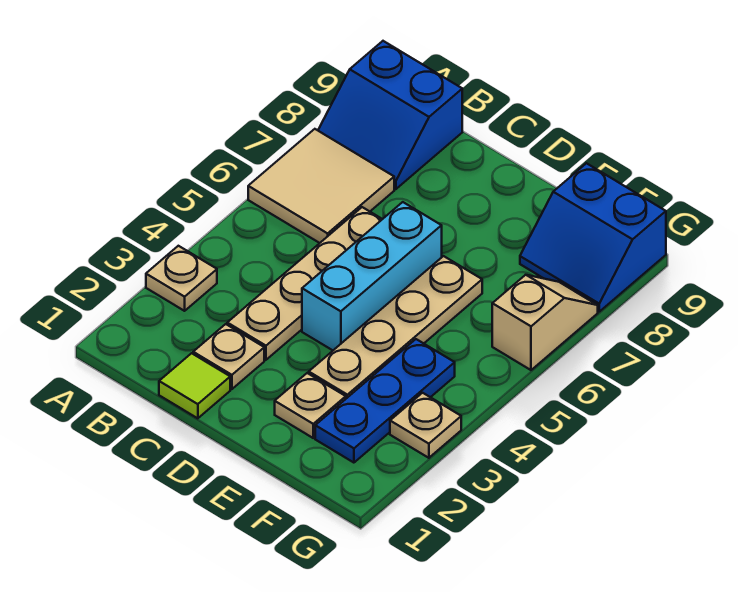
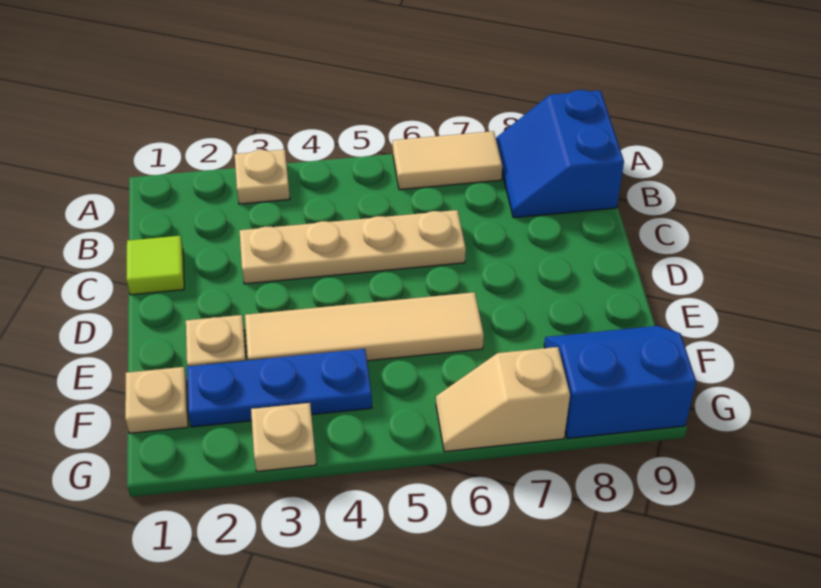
tan 2x2 tile [248,129,394,243] -> tan 1x2 tile [393,131,502,190]
tan 1x1 plate [193,324,264,389] -> tan 1x1 plate moved to [125,367,188,433]
cyan 1x3 brick [302,202,442,350] -> none
tan 1x4 plate [309,256,482,398] -> tan 1x4 tile [245,292,484,361]
blue 2x2 slope [520,163,666,312] -> blue 2x2 slope turned to [544,326,696,439]
tan 1x2 slope [492,275,598,370] -> tan 1x2 slope turned to [436,347,570,452]

